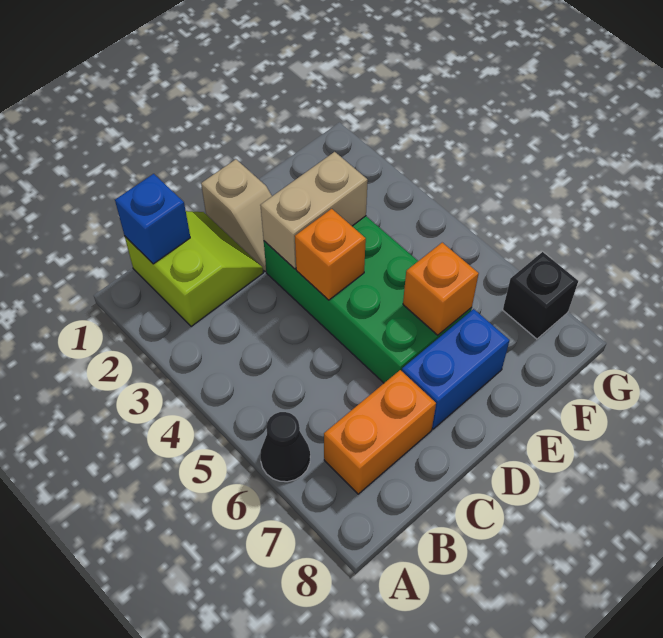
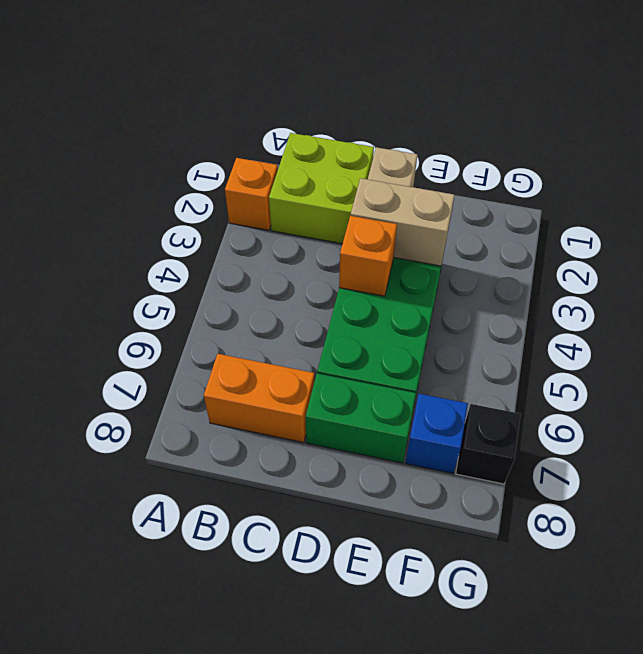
black 1x1 cone [260,412,310,482] -> none
lime 2x2 slope [125,211,263,327] -> lime 2x2 brick [269,133,374,244]
blue 1x1 brick [115,174,190,264] -> blue 1x1 brick moved to [405,394,468,473]
blue 1x2 brick [402,309,510,429] -> green 1x2 brick [305,373,416,463]
orange 1x1 brick [403,243,479,335] -> orange 1x1 brick moved to [225,158,278,230]

